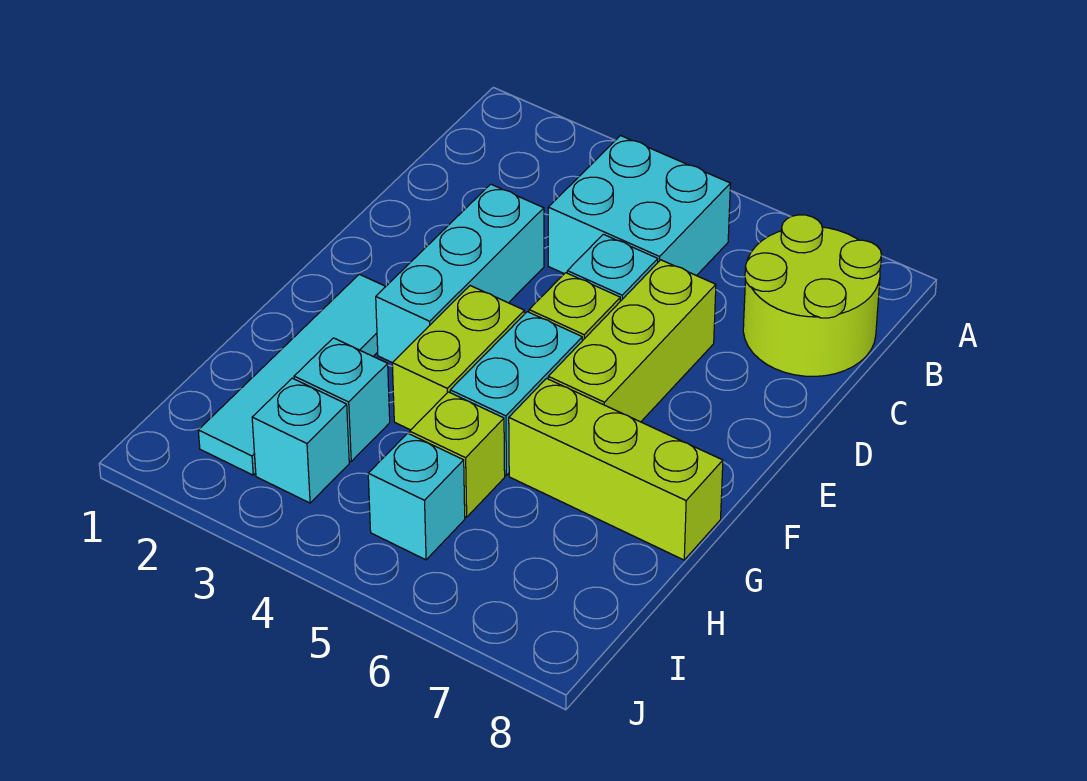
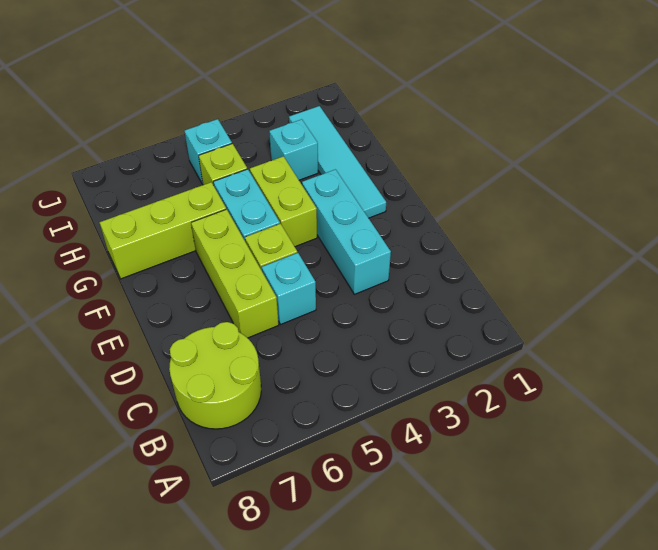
cyan 2x2 brick [548,136,731,276] -> none
cyan 1x1 brick [252,378,349,503] -> none

